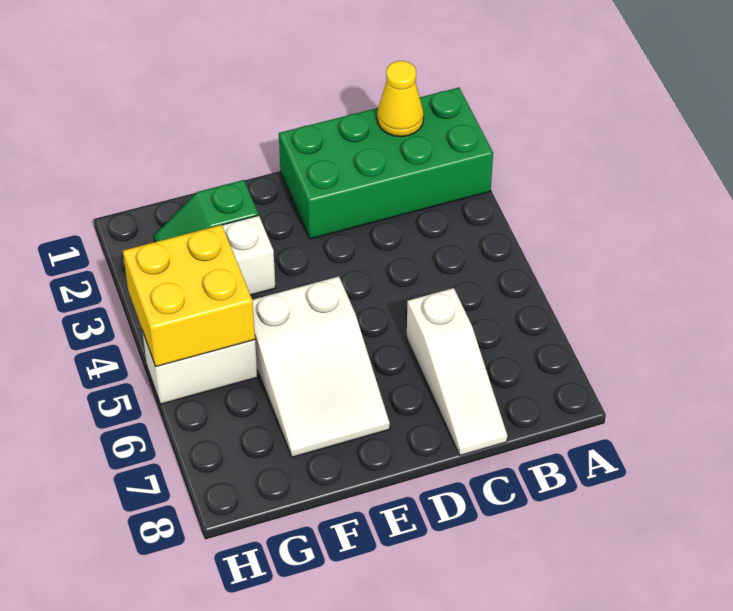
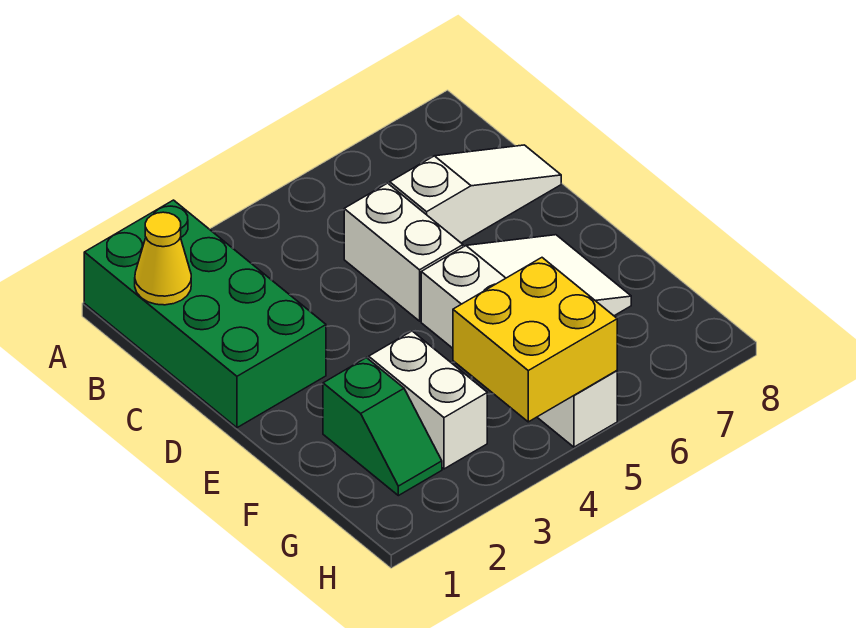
none -> white 1x2 brick [344,183,463,321]

